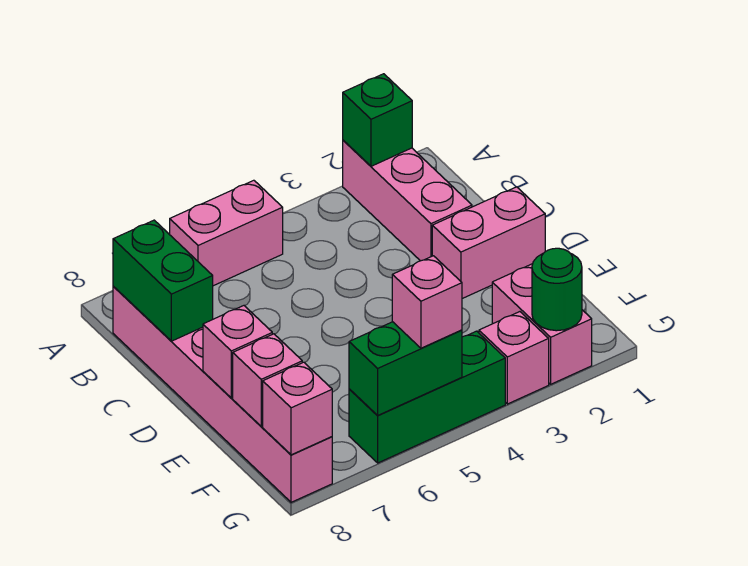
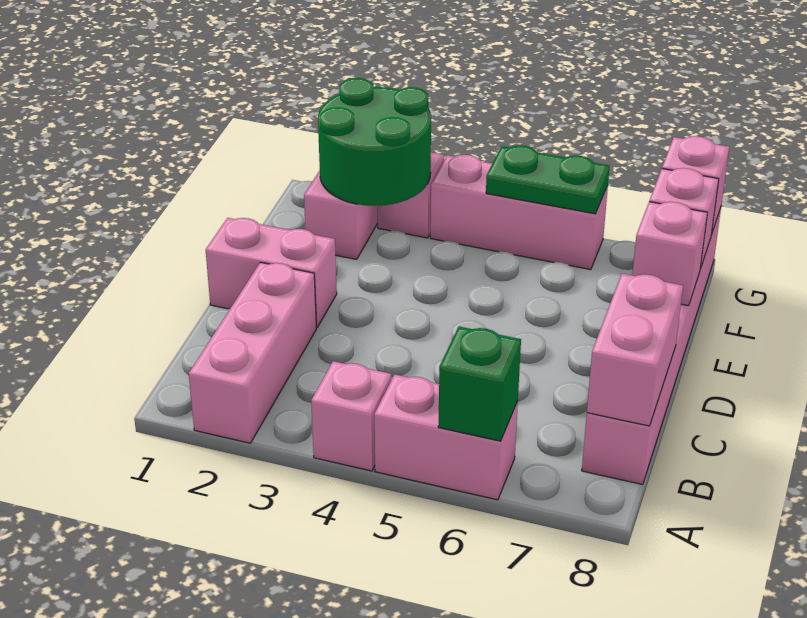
green 1x1 brick [343,74,412,166] -> green 1x1 brick moved to [438,326,521,441]
green 1x2 brick [113,220,213,341] -> pink 1x2 brick [587,274,683,426]
green 1x1 round brick [532,248,582,331] -> green 2x2 round brick [318,78,431,206]
green 1x3 brick [349,331,505,463] -> pink 1x3 brick [430,155,608,270]
green 1x2 brick [349,322,462,416] -> green 1x2 plate [486,145,610,214]
pink 1x1 brick [392,256,462,348] -> pink 1x1 brick moved to [311,361,391,471]

